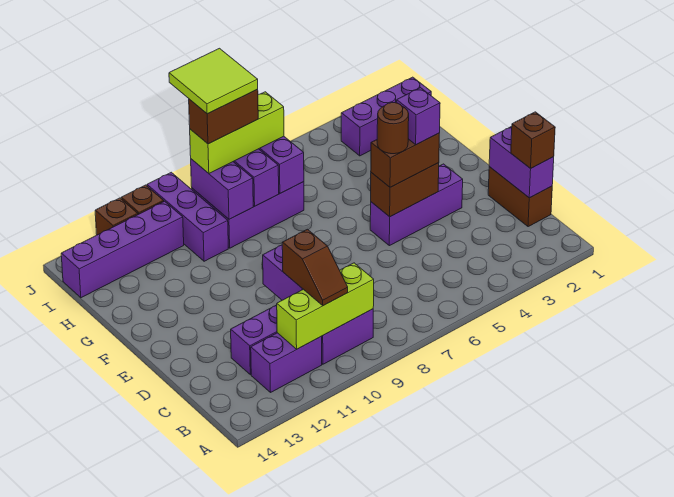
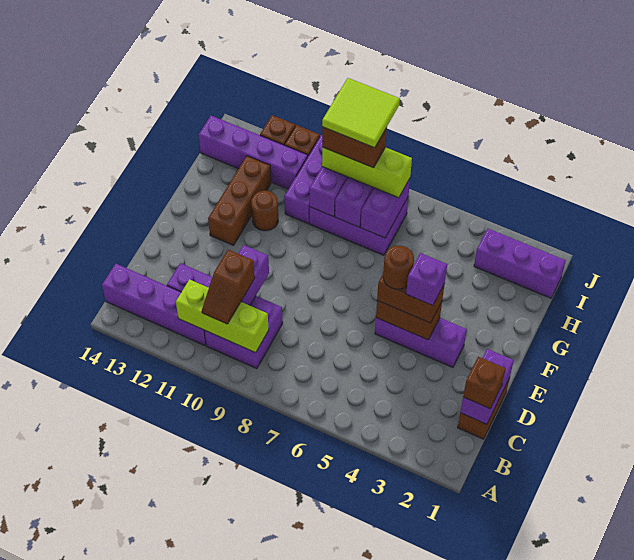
purple 1x2 brick [251,333,322,392] -> purple 1x4 brick [102,264,206,345]
none -> brown 1x3 brick [208,156,271,245]
none -> brown 1x1 round brick [251,191,278,231]

